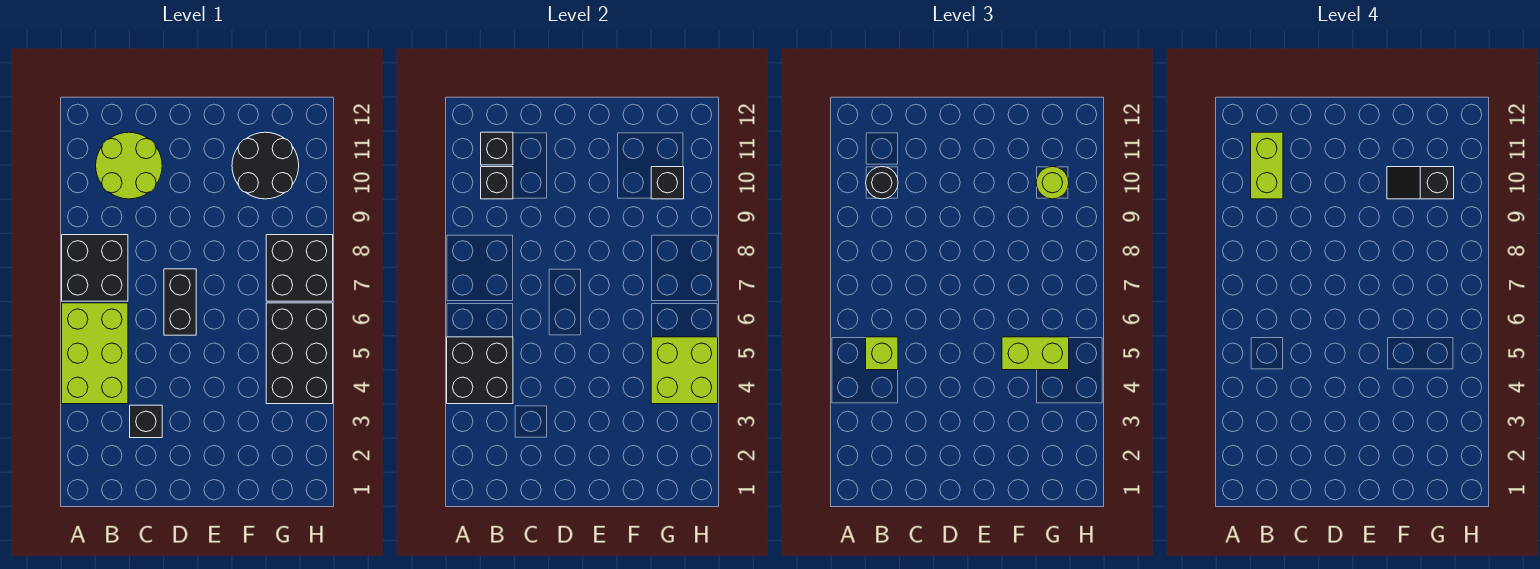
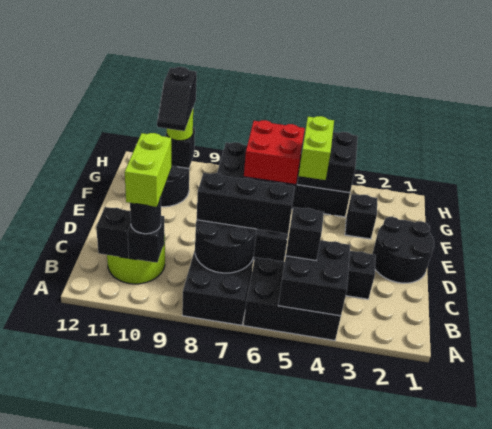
lime 2x3 brick [62,303,128,404] -> black 2x3 brick [244,257,341,340]
lime 1x1 brick [866,337,898,370] -> black 1x1 brick [286,207,324,260]
none -> black 2x2 round brick [195,220,257,273]
lime 1x2 brick [1251,132,1283,199] -> lime 1x2 brick turned to [125,133,171,207]
none -> black 1x3 brick [197,173,295,234]
none -> black 2x2 round brick [373,217,434,283]
none -> black 1x1 brick [345,194,377,239]
lime 2x2 brick [651,337,718,404] -> black 2x2 brick [297,132,358,193]
none -> red 2x2 brick [244,120,305,185]

